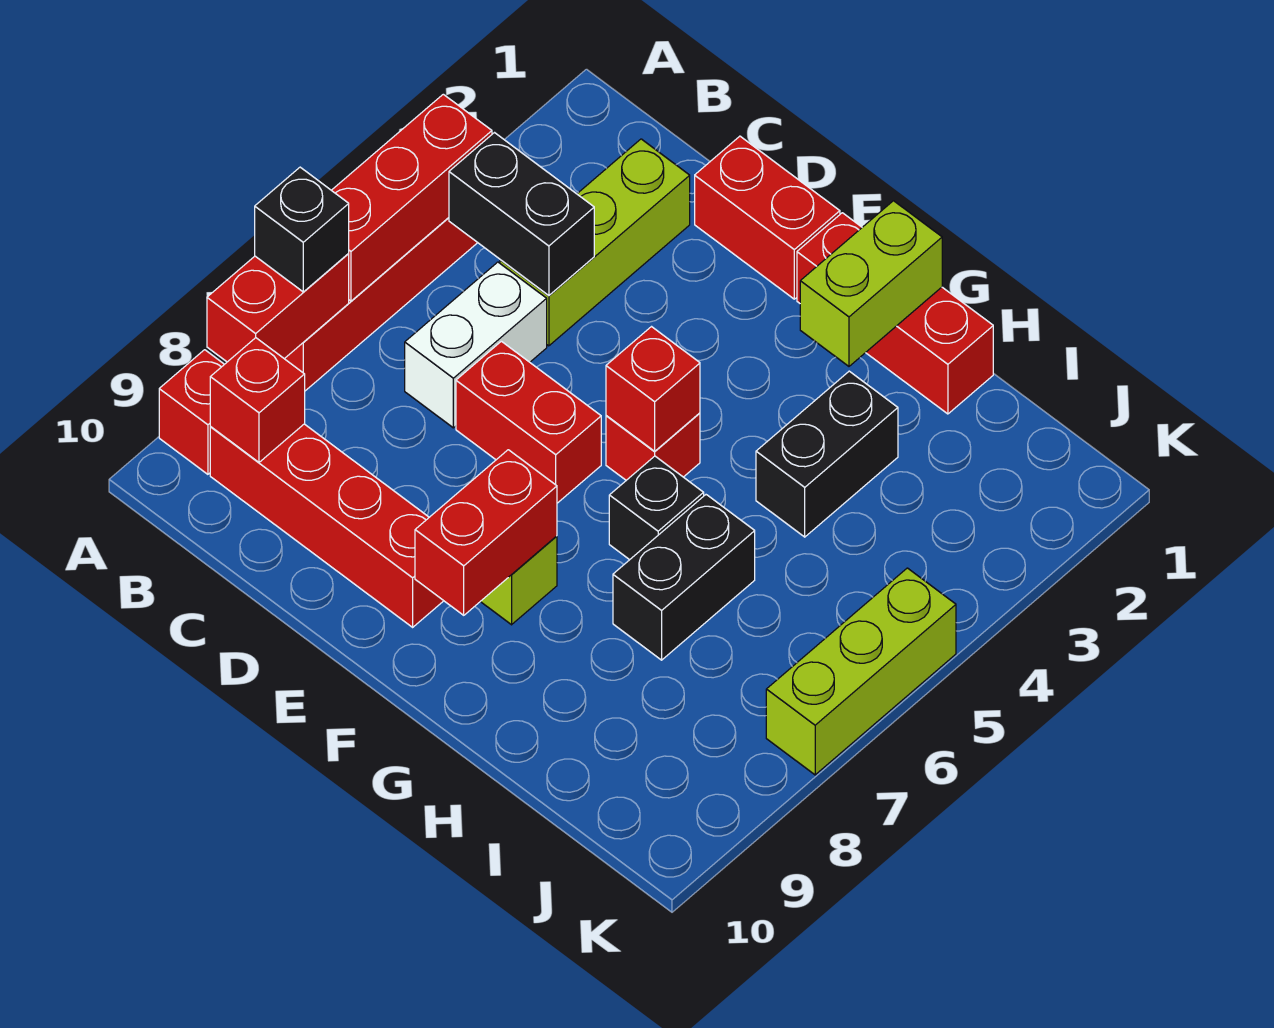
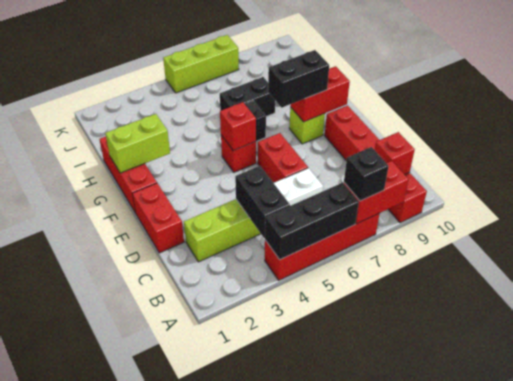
red 1x3 brick [332,94,492,301] -> black 1x3 brick [265,183,359,260]
black 1x2 brick [756,371,898,537] -> black 1x2 brick moved to [268,50,329,108]

